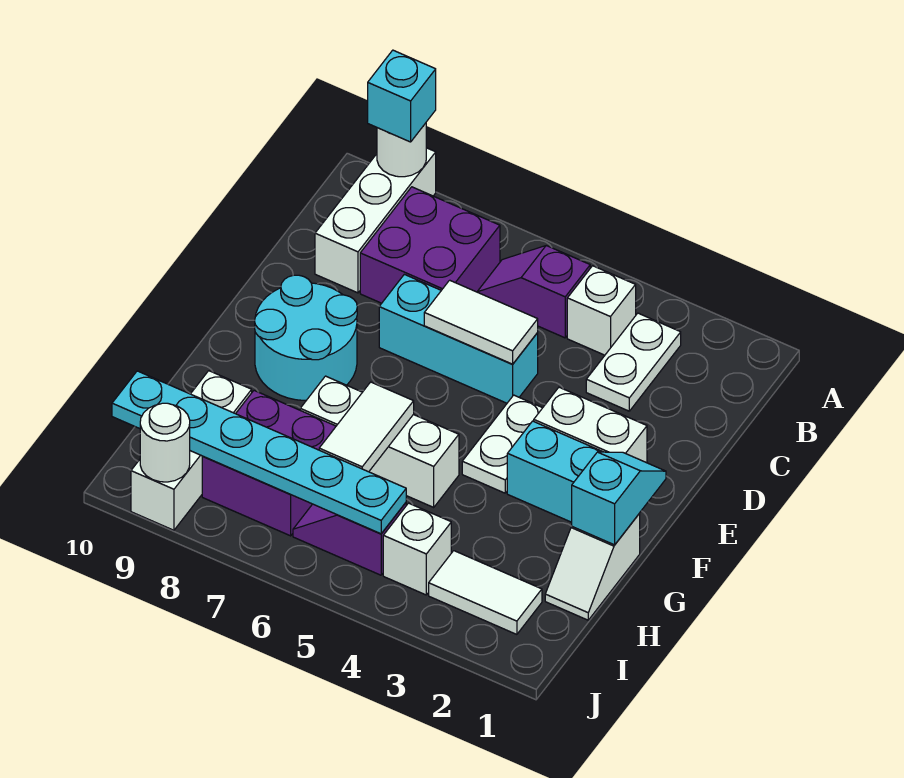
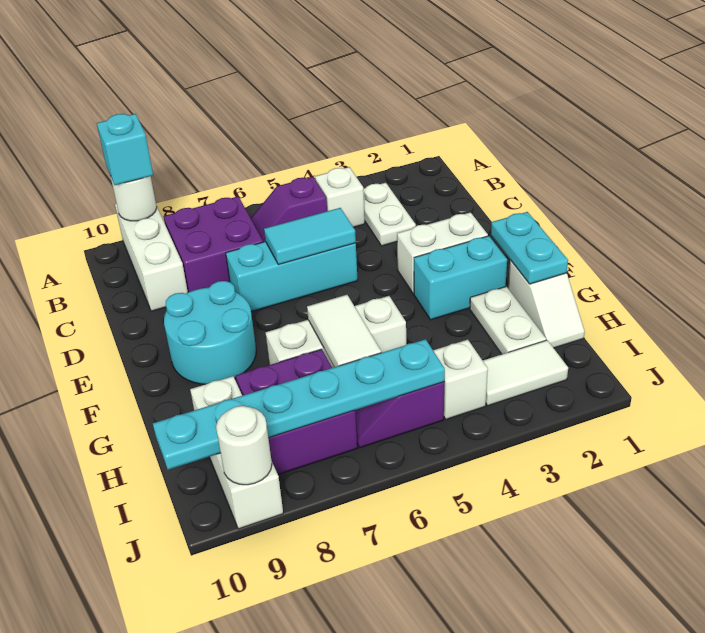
white 1x2 tile [424,280,538,364] -> cyan 1x2 tile [264,208,356,265]
white 1x2 plate [462,395,542,493] -> white 1x2 plate moved to [470,286,546,354]
cyan 1x2 slope [572,452,666,545] -> cyan 1x2 plate [491,212,568,284]

